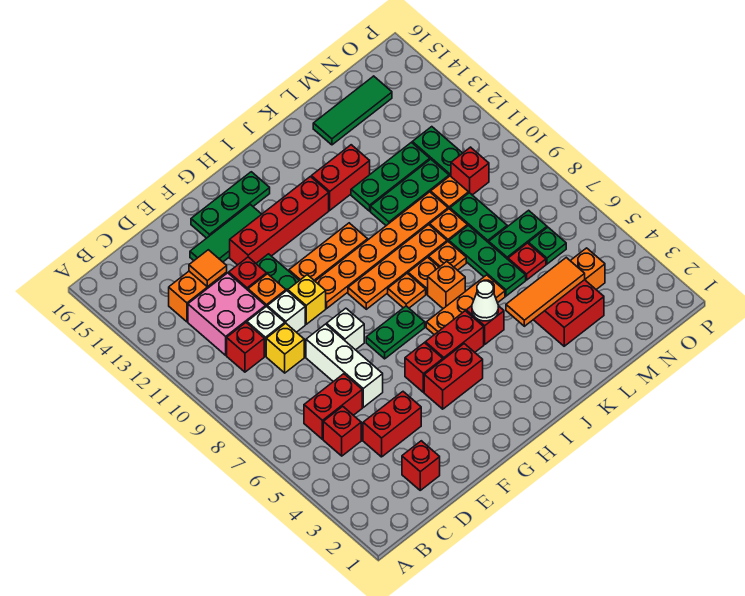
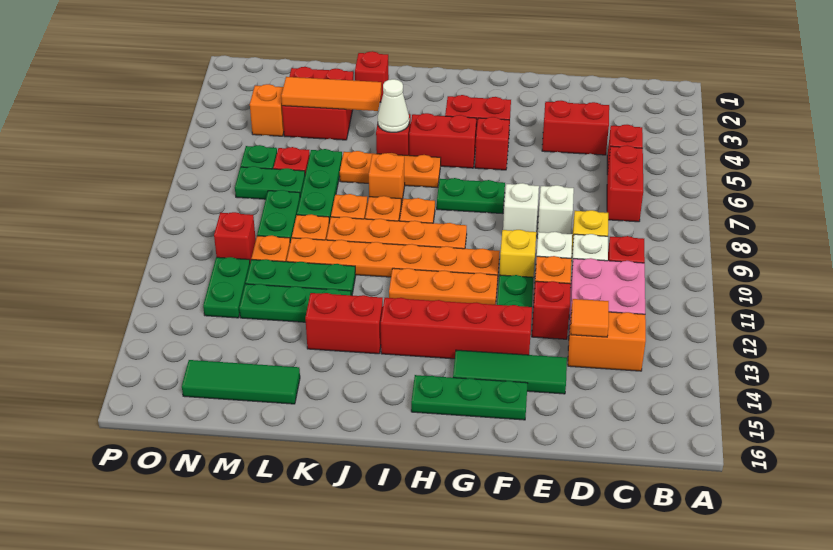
red 1x2 brick [304,374,362,439] -> red 1x2 brick turned to [607,145,643,222]
red 1x1 brick [402,441,440,490] -> red 1x1 brick moved to [355,51,389,102]
white 1x3 brick [306,324,383,407] -> white 1x1 brick [537,185,574,238]

